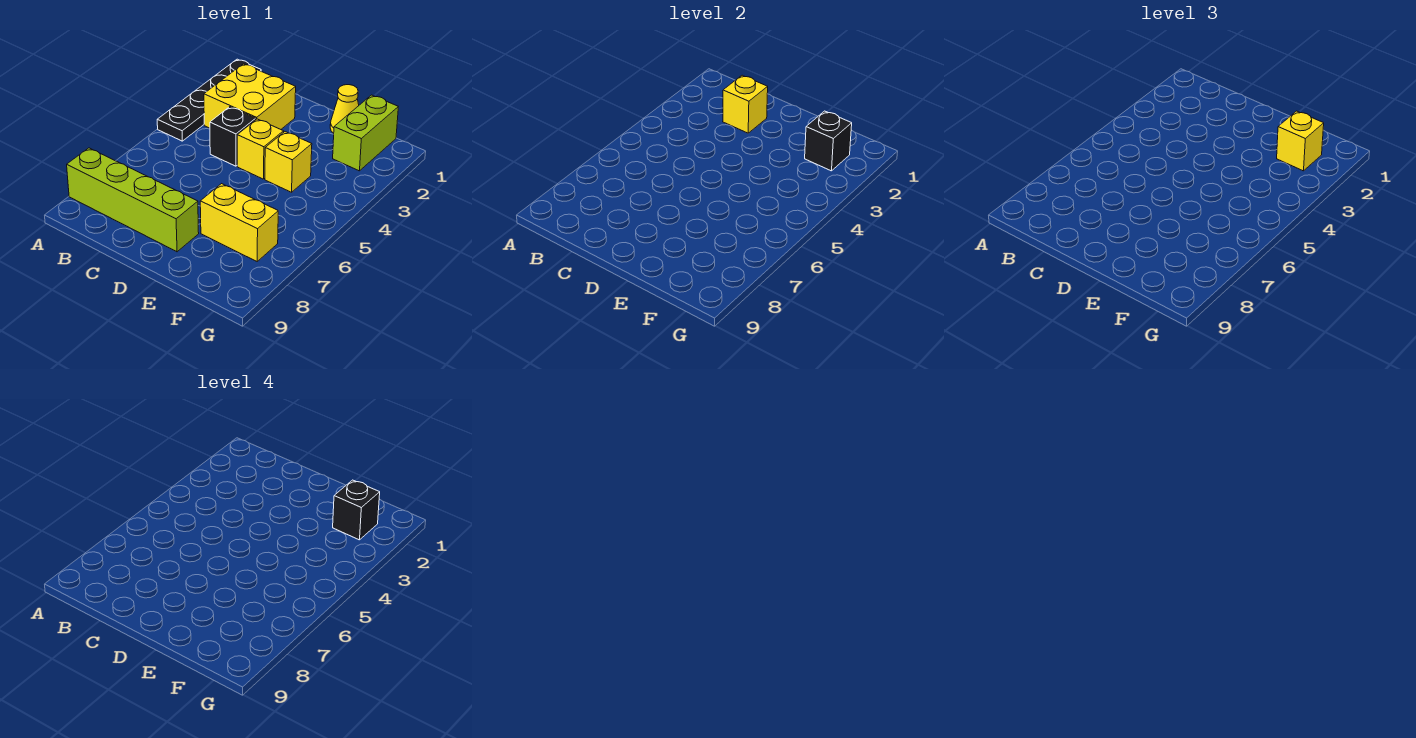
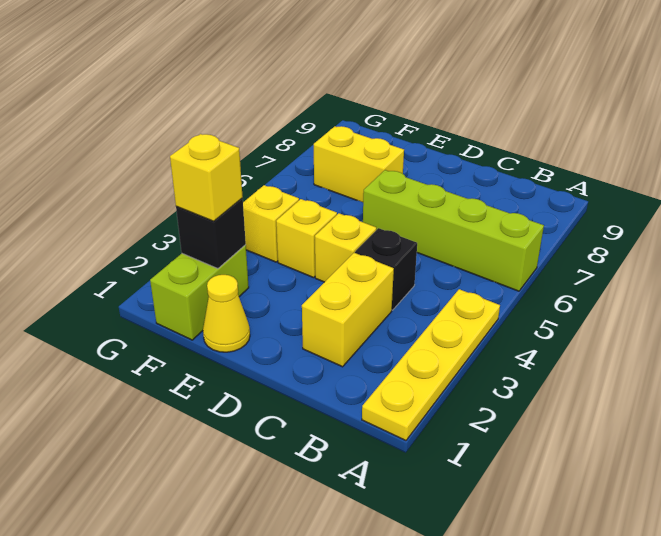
black 1x4 plate [157,59,261,141] -> yellow 1x4 plate [362,289,500,441]
lime 1x4 brick [67,148,199,252] -> lime 1x4 brick moved to [363,170,544,291]
yellow 2x2 brick [204,64,296,129] -> yellow 1x2 brick [302,253,394,367]
yellow 1x1 brick [723,75,768,133] -> yellow 1x1 brick moved to [243,185,299,262]
black 1x1 brick [333,480,380,540] -> none

